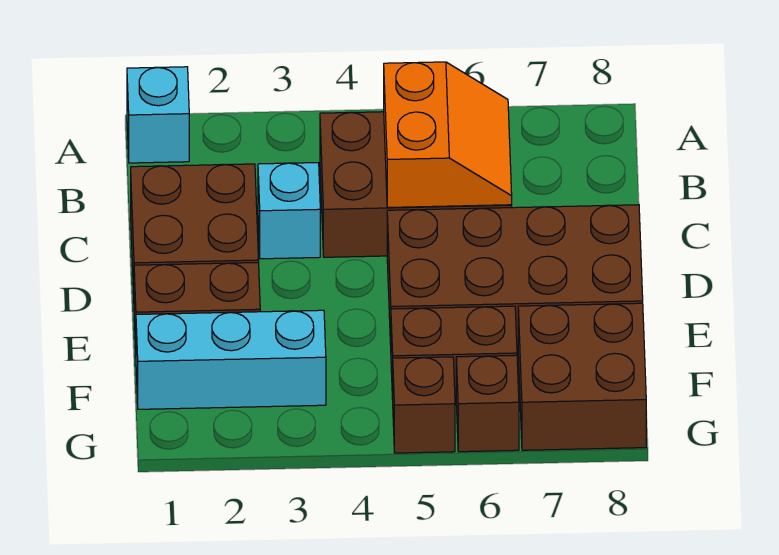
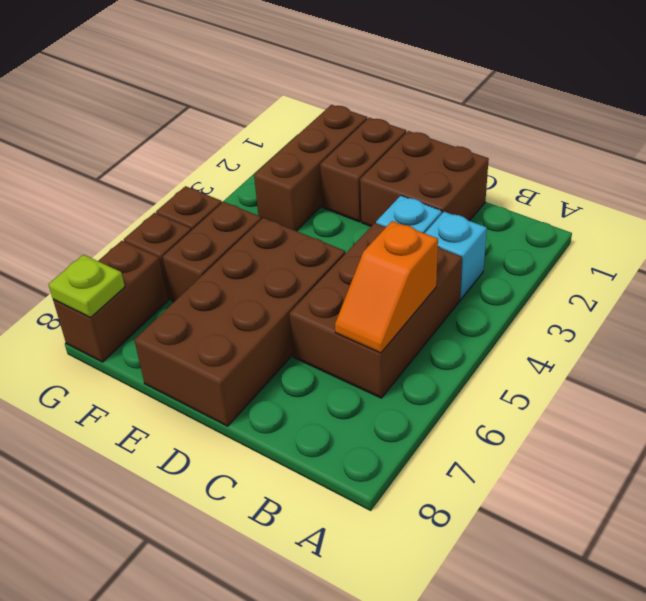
cyan 1x1 brick [127,67,189,163] -> cyan 1x1 brick moved to [425,212,487,300]
orange 2x2 slope [384,62,512,207] -> orange 1x2 slope [335,221,438,353]
cyan 1x3 brick [136,310,326,409] -> brown 1x3 brick [254,105,367,231]
brown 2x2 brick [518,303,646,450] -> brown 1x2 brick [53,241,168,362]
none -> lime 1x1 plate [48,255,125,318]

